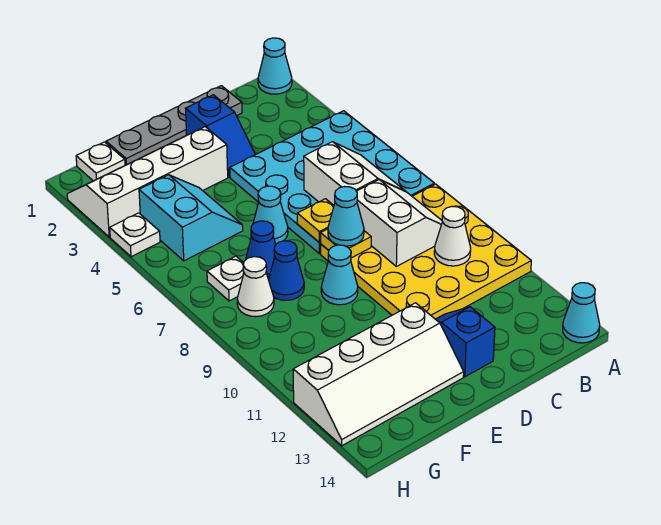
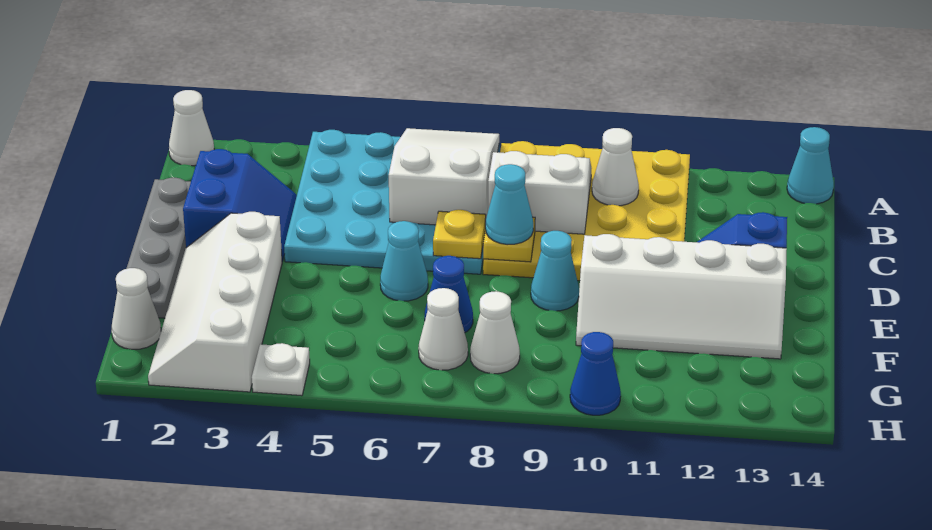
cyan 1x1 cone [258,38,292,94] -> white 1x1 cone [169,90,214,166]
white 2x2 slope [304,142,406,205] -> white 2x3 slope [389,128,499,228]
blue 1x2 slope [185,95,255,177] -> blue 2x2 slope [183,149,297,261]
white 2x4 slope [293,303,464,446] -> white 2x4 slope turned to [576,234,787,359]
cyan 2x2 slope [139,175,243,261] -> none
blue 1x1 cone [268,241,304,300] -> blue 1x1 cone moved to [570,332,621,415]
white 1x1 plate [76,142,125,181] -> white 1x1 cone [112,268,161,349]
white 1x1 plate [207,256,244,301] -> white 1x1 cone [419,288,468,370]

